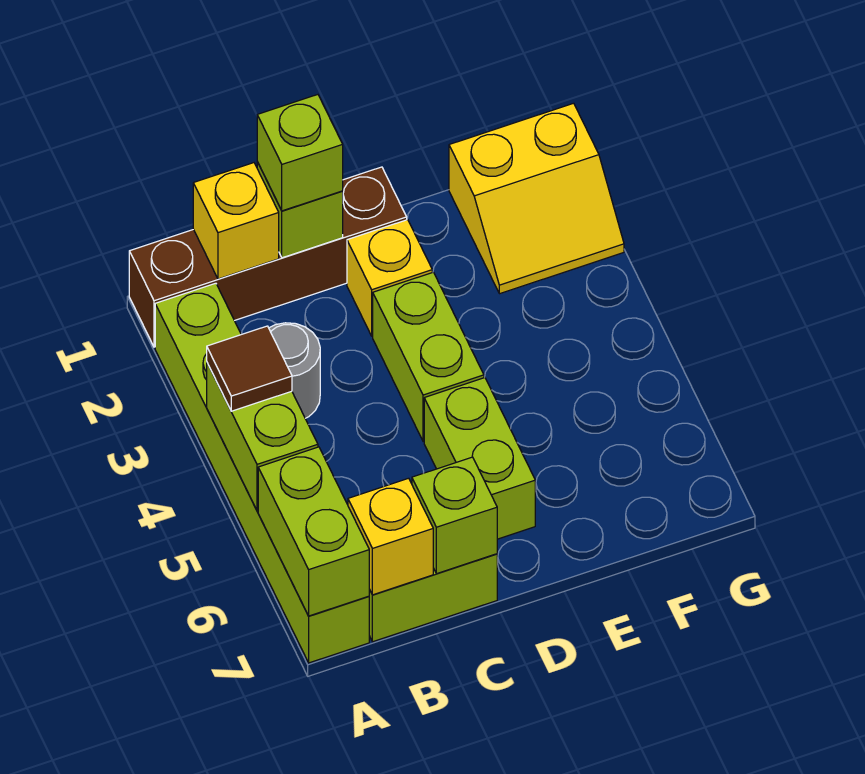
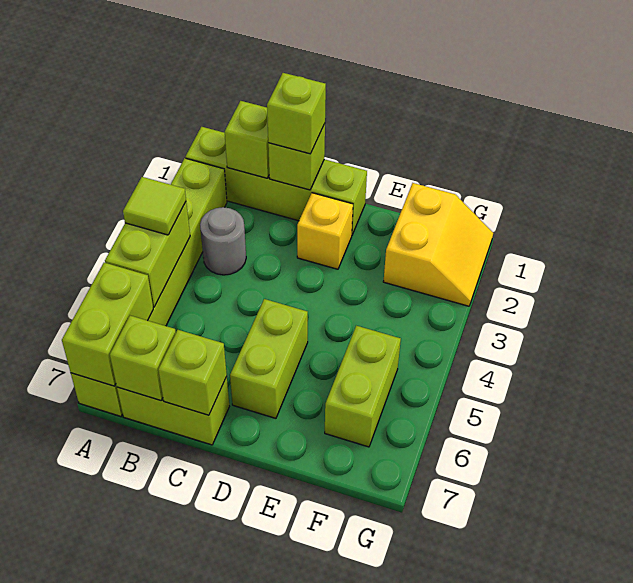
brown 1x4 brick [129,167,407,347] -> lime 1x4 brick [185,127,367,235]
brown 1x1 tile [207,326,292,411] -> lime 1x1 tile [123,177,186,235]
yellow 1x1 brick [193,163,279,279] -> lime 1x1 brick [225,101,269,178]
yellow 1x1 brick [348,478,433,595] -> lime 1x1 brick [110,316,176,401]
lime 1x2 brick [373,272,484,441] -> lime 1x2 brick moved to [325,326,401,447]
yellow 2x2 slope [449,103,624,294] -> yellow 2x2 slope turned to [383,183,493,306]

